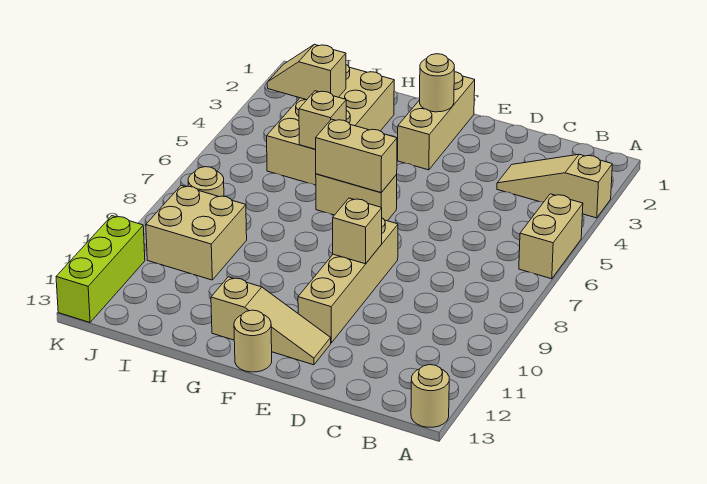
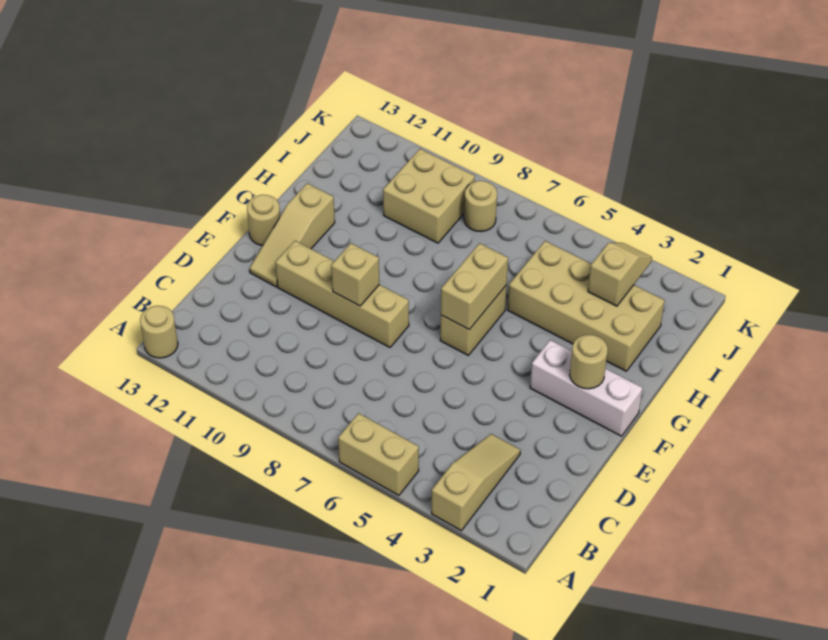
tan 1x3 brick [398,72,475,170] -> white 1x3 brick [530,340,642,436]
tan 1x1 brick [299,91,346,149] -> none
lime 1x3 brick [56,216,145,322] -> none

